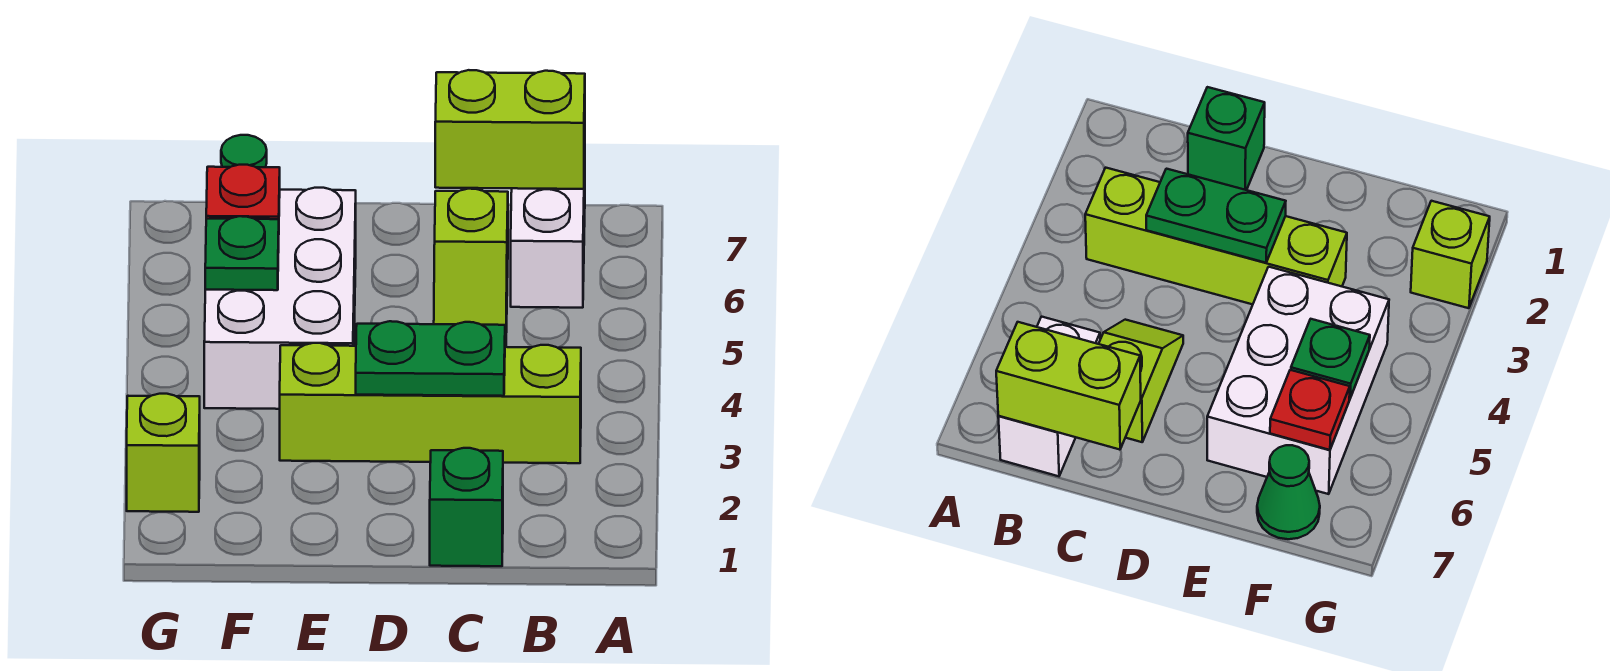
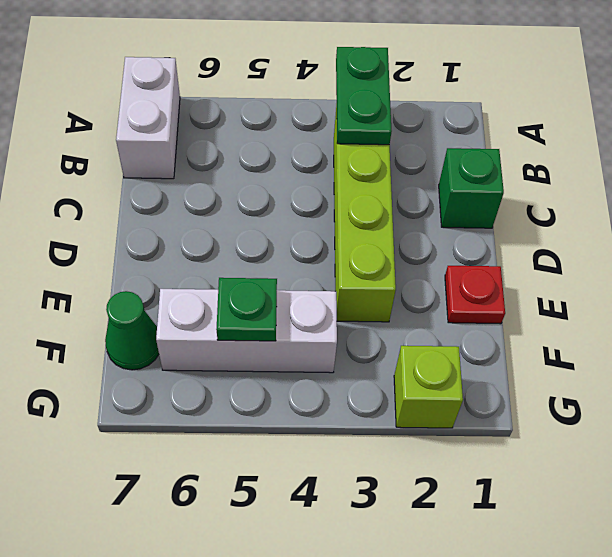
white 1x2 brick [511,160,585,308] -> white 1x2 brick turned to [116,57,180,179]
lime 1x2 brick [435,70,585,189] -> none
green 1x2 plate [356,321,505,396] -> green 1x2 plate moved to [336,47,392,145]
lime 1x2 slope [434,189,508,347] -> none
white 2x3 brick [204,188,356,409] -> white 1x3 brick [156,289,337,373]
red 1x1 plate [206,165,280,219] -> red 1x1 plate moved to [445,266,505,324]

